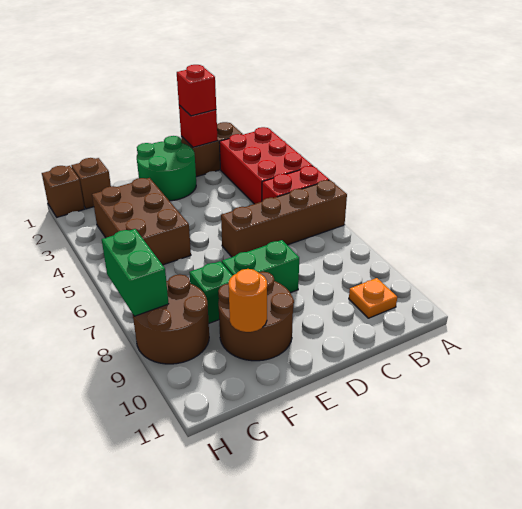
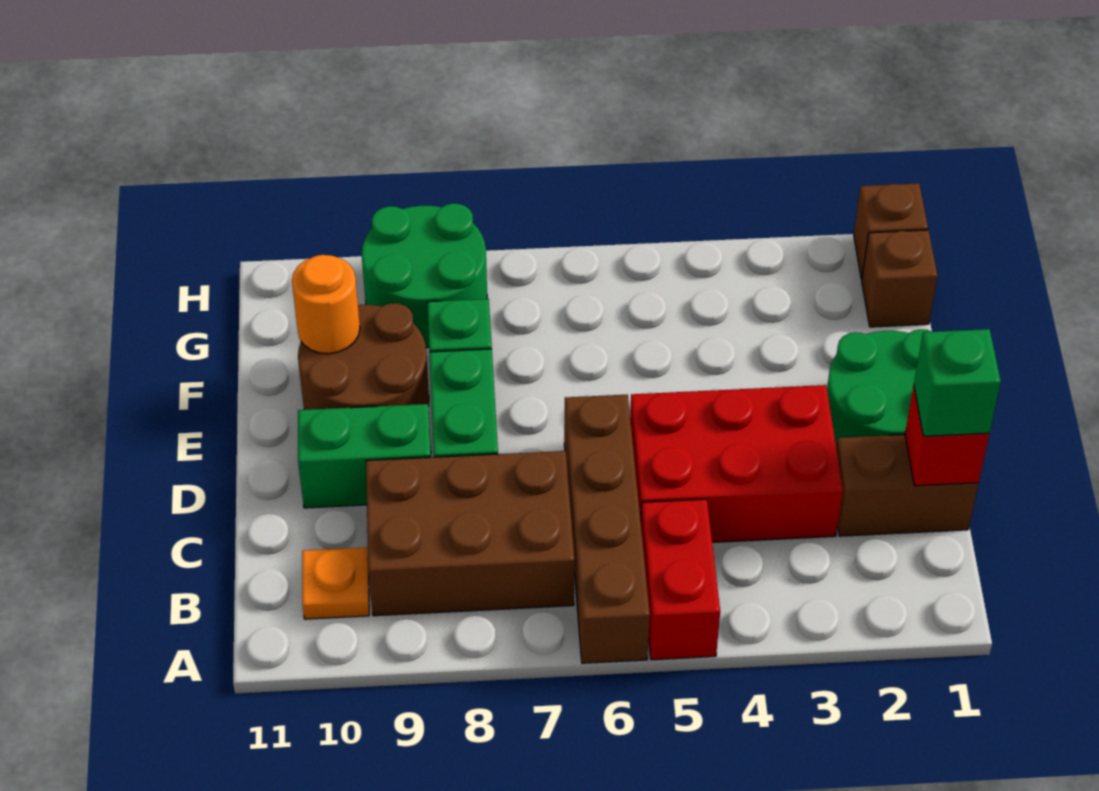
red 2x3 brick [219,127,313,204] -> red 2x3 brick moved to [630,385,843,542]
brown 1x2 brick [181,122,243,177] -> brown 1x2 brick turned to [836,435,979,536]
red 1x1 brick [177,65,216,116] -> green 1x1 brick [914,329,1001,436]
brown 2x3 brick [92,178,191,265] -> brown 2x3 brick moved to [366,451,574,616]
brown 2x2 round brick [133,274,209,364] -> green 2x2 round brick [362,203,487,348]
green 1x2 brick [102,229,169,316] -> green 1x2 brick moved to [298,404,431,508]

